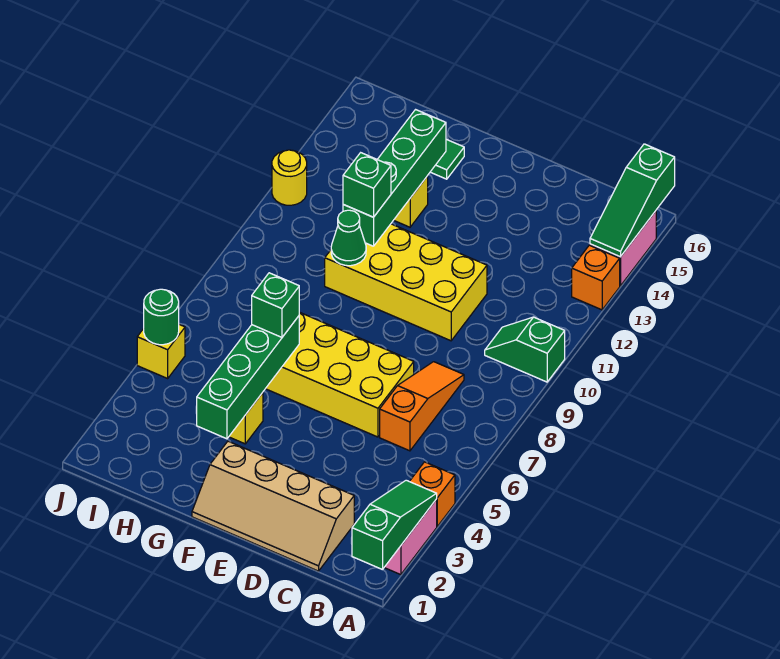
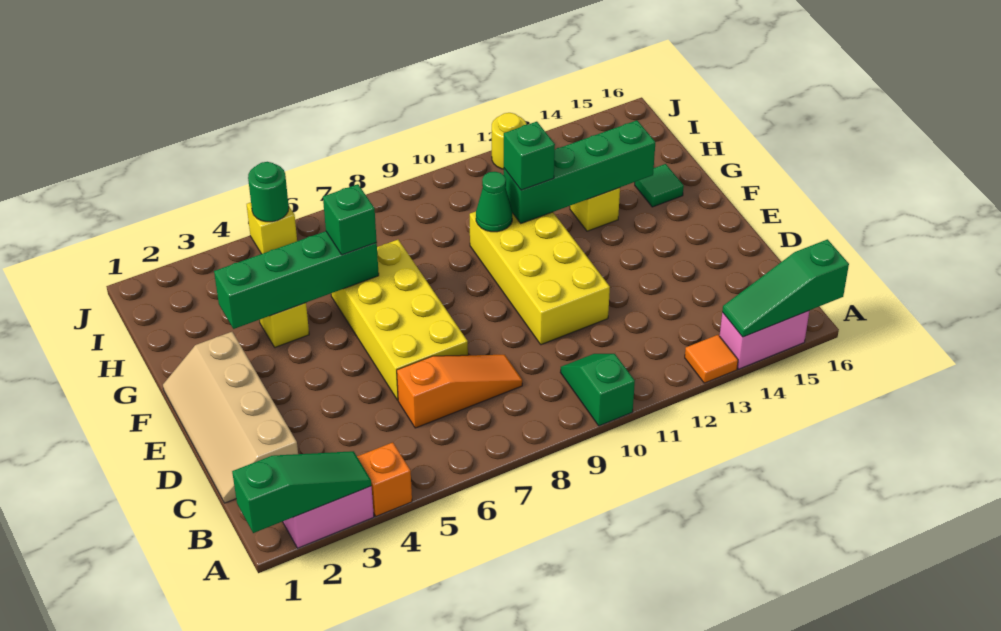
orange 1x1 brick [572,245,620,310] -> orange 1x1 tile [685,335,738,383]

